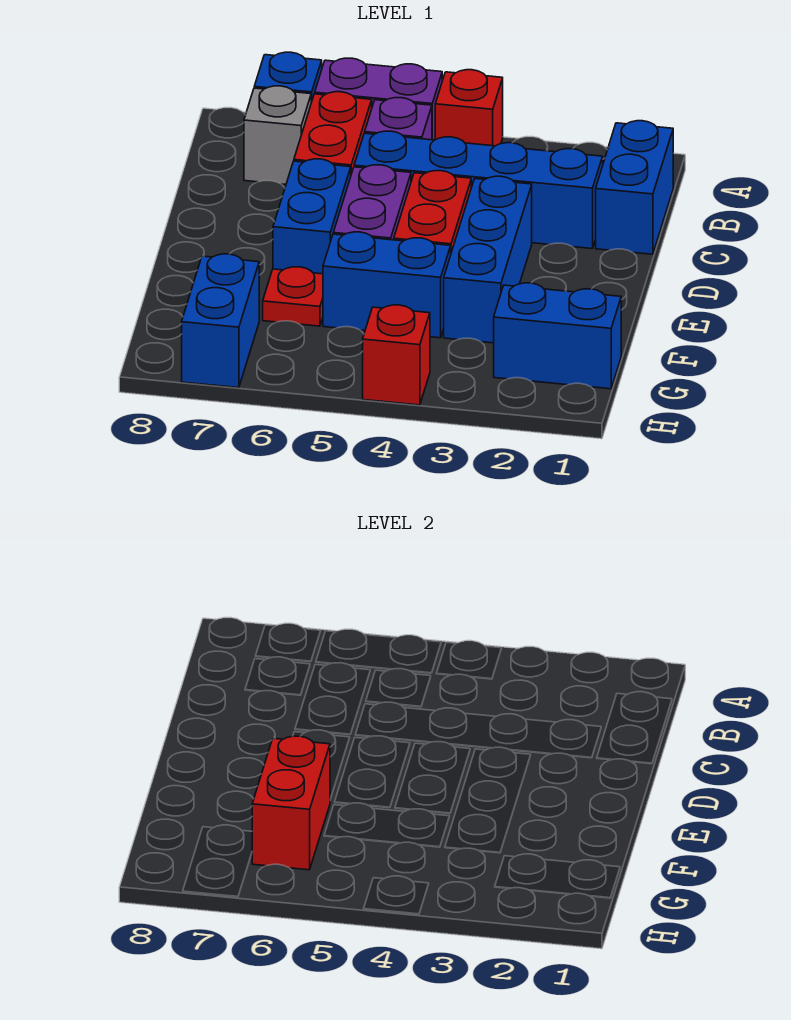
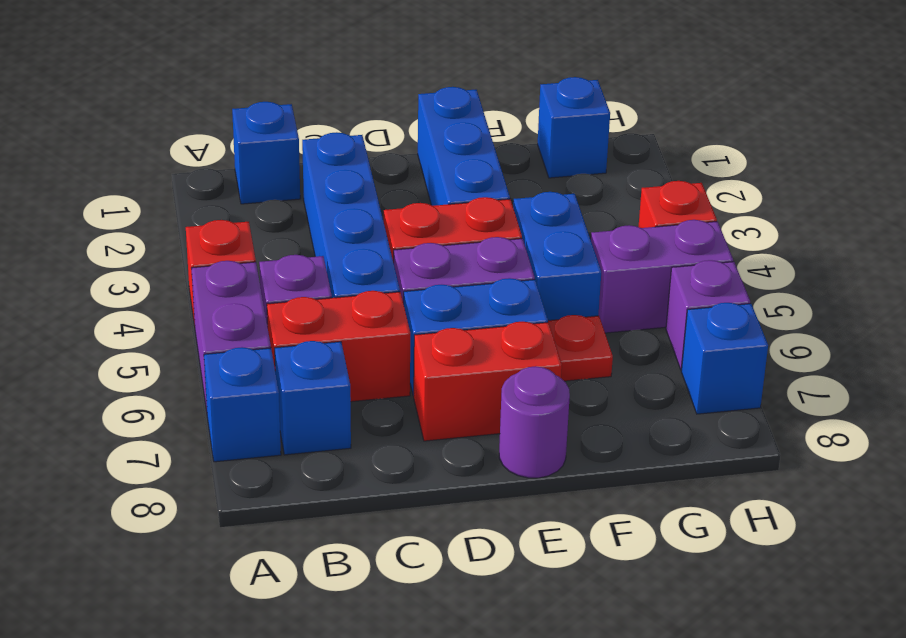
blue 1x2 brick [596,121,673,254] -> blue 1x1 brick [232,102,300,204]
grey 1x1 brick [244,86,311,185] -> blue 1x1 brick [275,341,351,455]
blue 1x3 brick [444,176,532,343] -> blue 1x3 brick turned to [418,87,510,206]
none -> purple 1x1 round brick [499,366,570,478]
red 1x2 brick [252,736,330,870] -> red 1x2 brick moved to [414,322,562,441]
blue 1x2 brick [494,283,621,389] -> blue 1x1 brick [538,77,610,178]
none -> purple 1x2 brick [591,220,733,333]
blue 1x2 brick [182,254,259,388] -> blue 1x1 brick [681,303,768,414]
none -> purple 1x1 brick [666,260,750,370]

